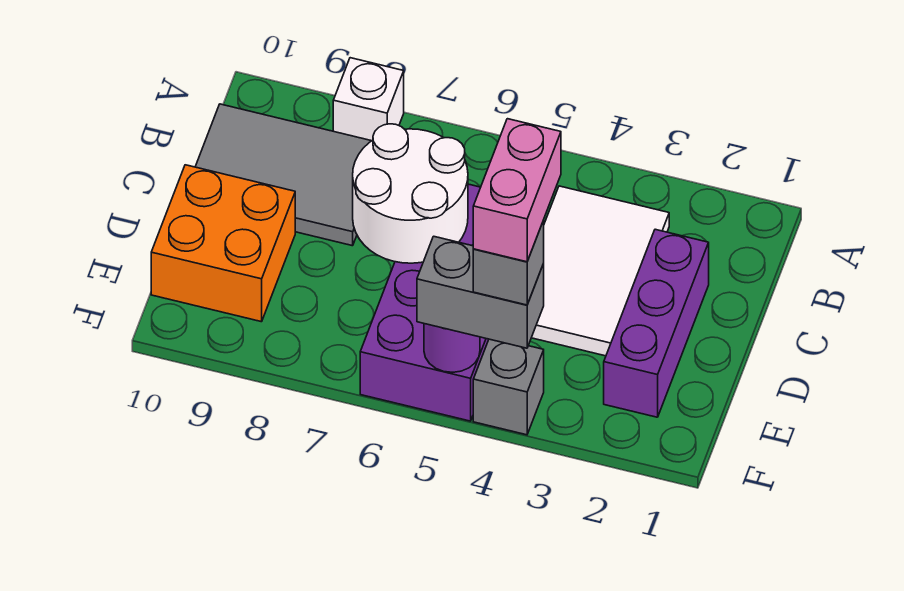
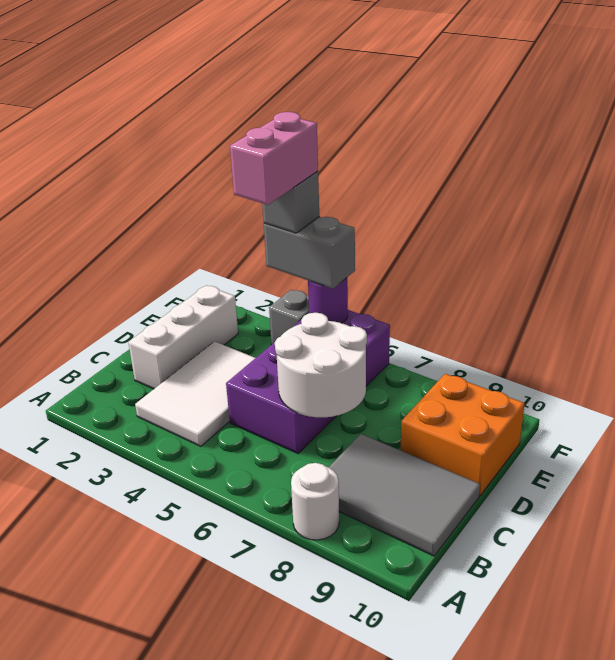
white 1x1 brick [333,58,404,141] -> white 1x1 round brick [291,463,339,540]
purple 1x3 brick [604,229,709,417] -> white 1x3 brick [128,285,238,389]

